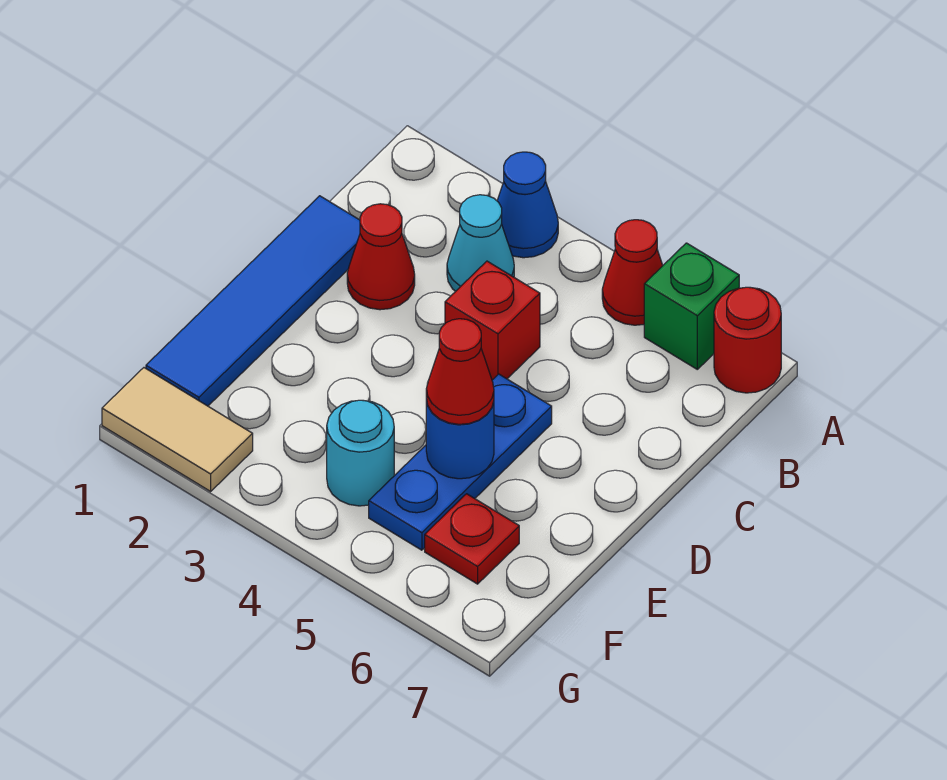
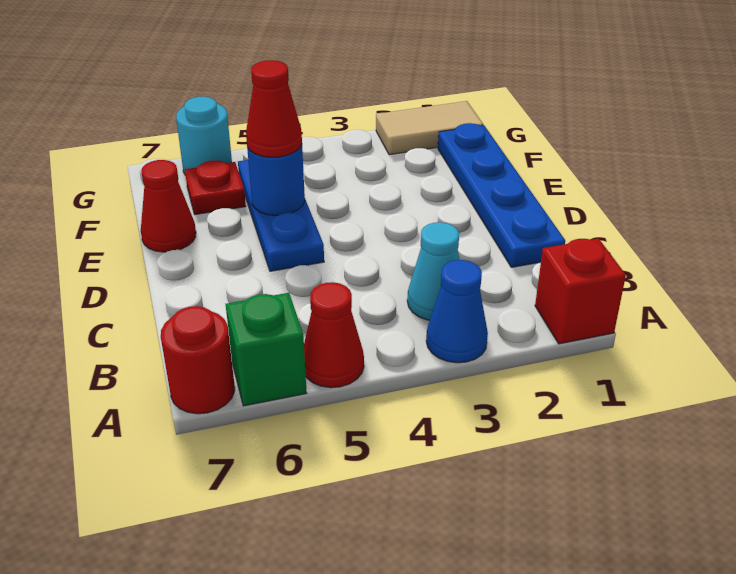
blue 1x4 tile [146,196,360,406] -> blue 1x4 plate [438,123,565,267]
red 1x1 cone [347,204,415,310] -> red 1x1 cone moved to [141,160,196,252]
red 1x1 brick [445,261,540,380] -> red 1x1 brick moved to [535,238,626,344]
cyan 1x1 round brick [327,400,394,506] -> cyan 1x1 round brick moved to [176,96,232,175]

